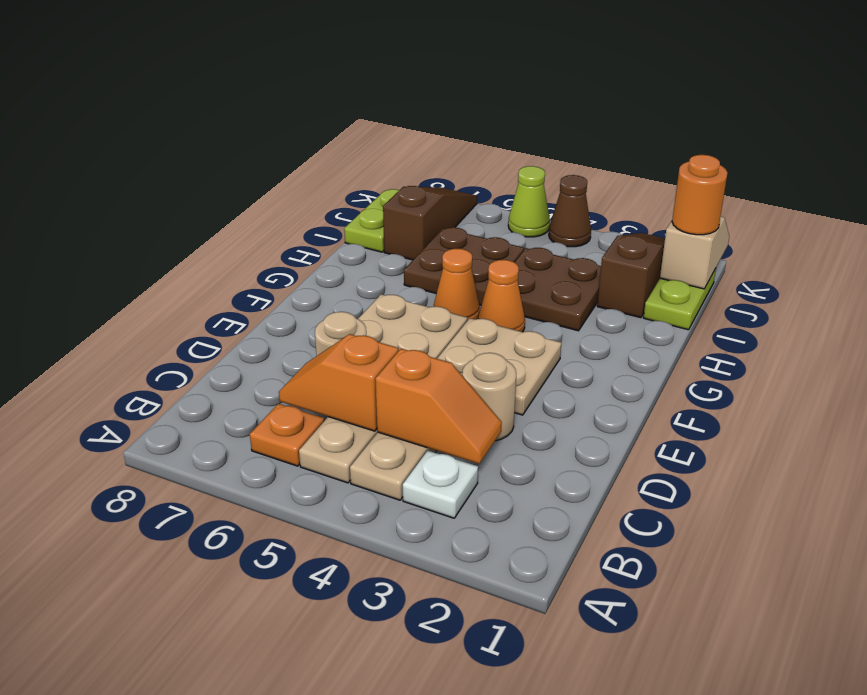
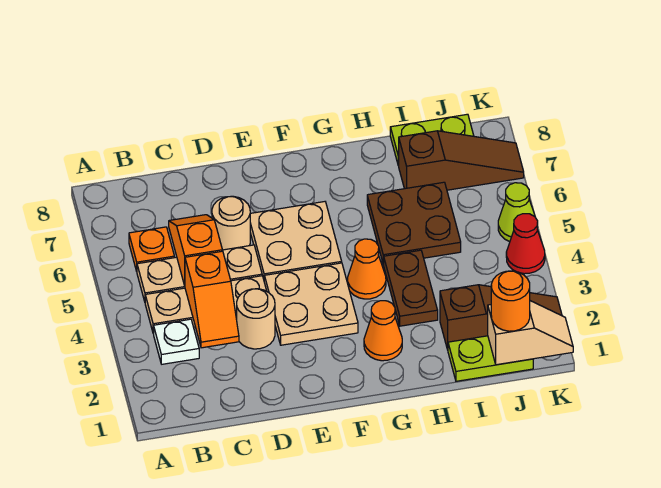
orange 1x1 cone [434,249,480,321] -> orange 1x1 cone moved to [364,301,402,361]
brown 2x2 plate [515,248,601,331] -> brown 1x2 plate [383,250,438,326]
brown 1x1 cone [549,175,591,247] -> red 1x1 cone [506,214,545,274]

